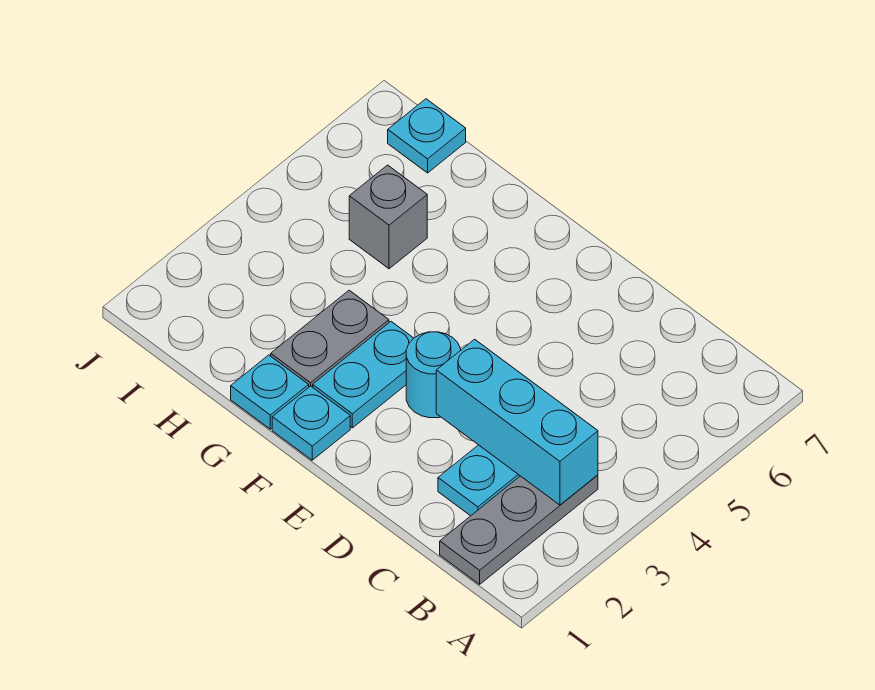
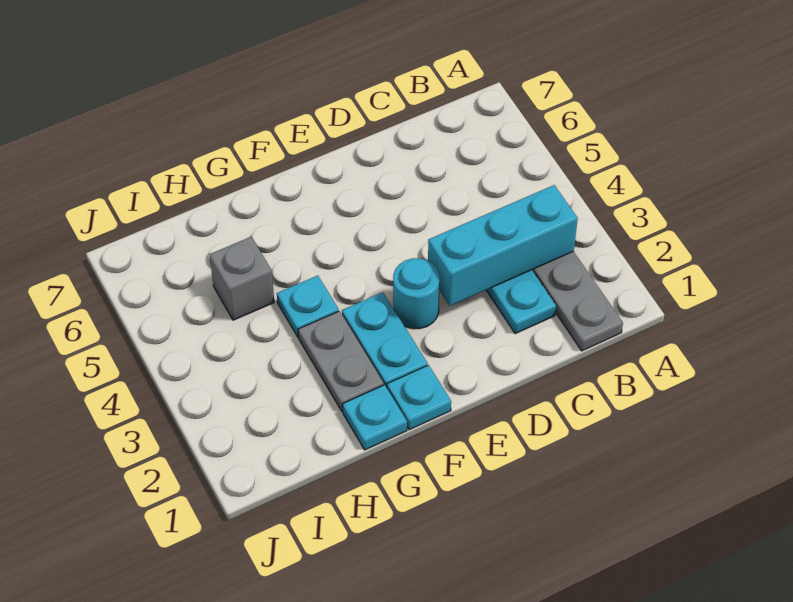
cyan 1x1 plate [388,99,466,173] -> cyan 1x1 plate moved to [277,275,339,337]

